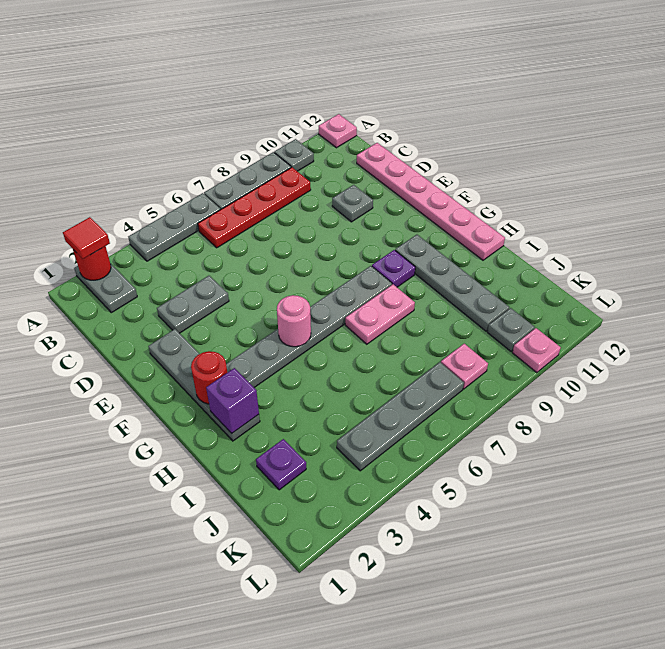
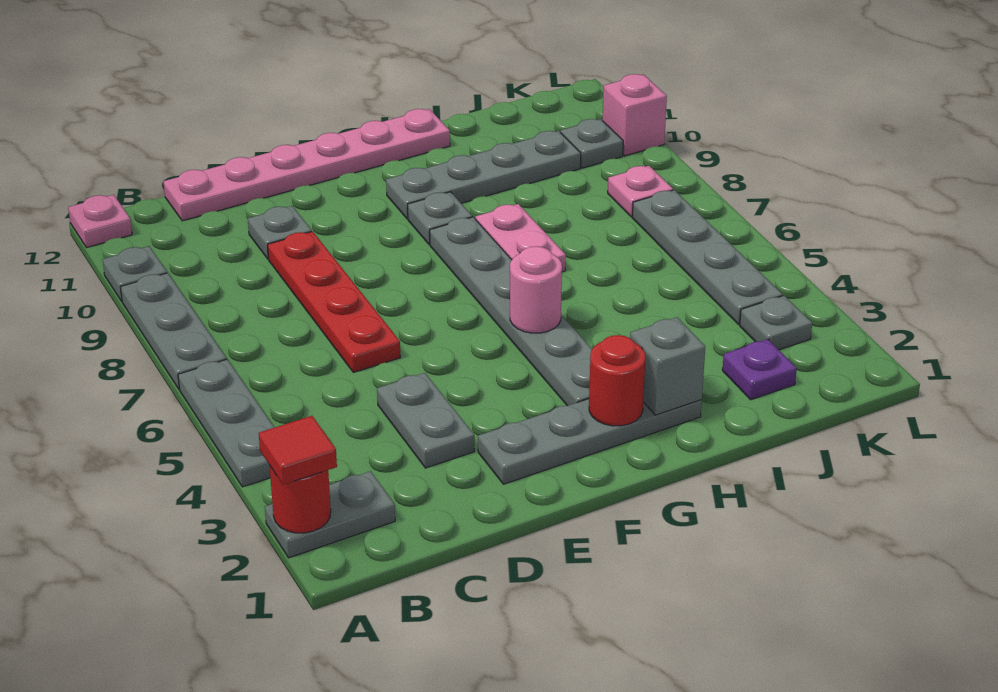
red 1x4 plate [198,167,311,248] -> red 1x4 plate moved to [268,231,401,373]
purple 1x1 plate [372,250,415,287] -> grey 1x1 plate [408,192,472,245]
purple 1x1 brick [206,368,259,433] -> grey 1x1 brick [630,317,705,415]
none -> grey 1x1 plate [740,296,812,350]
pink 1x1 plate [512,328,561,373] -> pink 1x1 brick [603,74,667,156]

